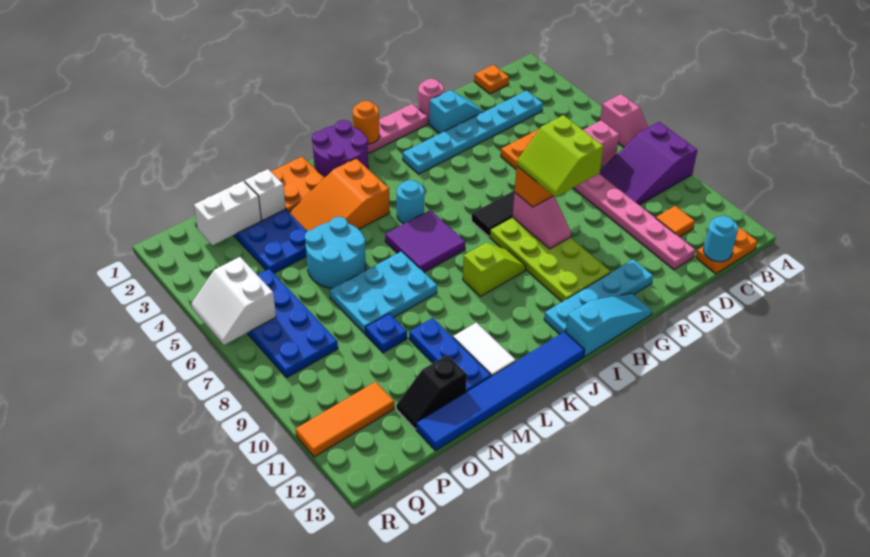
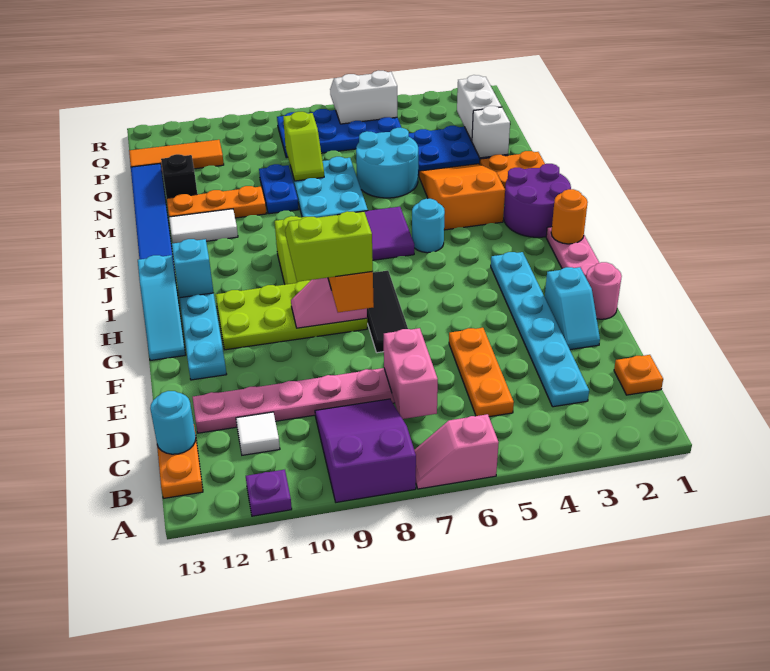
none -> purple 1x1 plate [246,470,292,516]
orange 1x1 tile [656,206,695,237] -> white 1x1 tile [236,412,280,455]
none -> cyan 1x1 brick [172,239,214,298]
blue 1x3 plate [409,318,491,392] -> orange 1x3 plate [167,186,266,218]
none -> lime 1x2 slope [283,112,324,181]
blue 1x1 plate [365,314,407,353] -> blue 1x2 plate [259,164,299,214]
orange 1x3 tile [296,382,394,457] -> orange 1x3 tile turned to [129,140,224,173]

